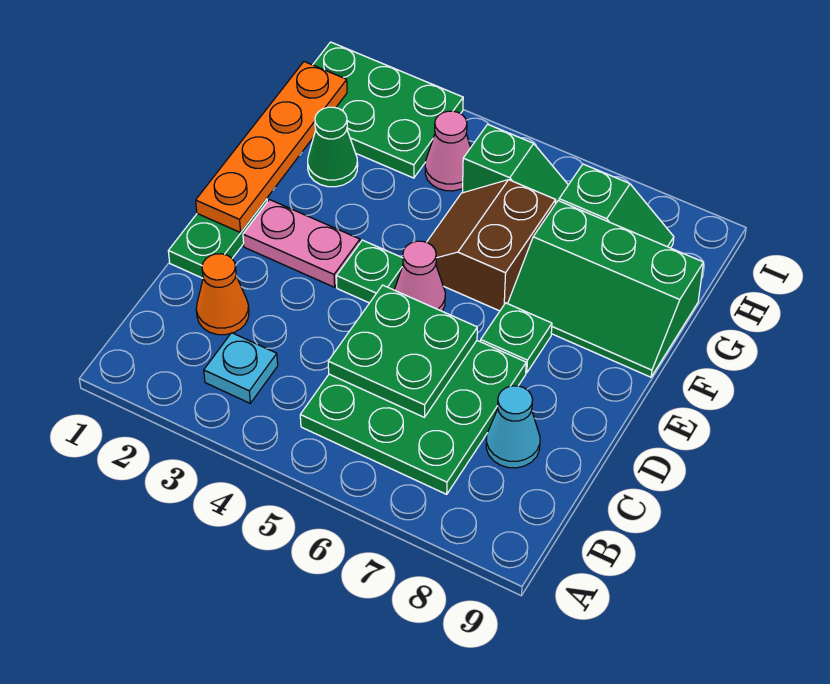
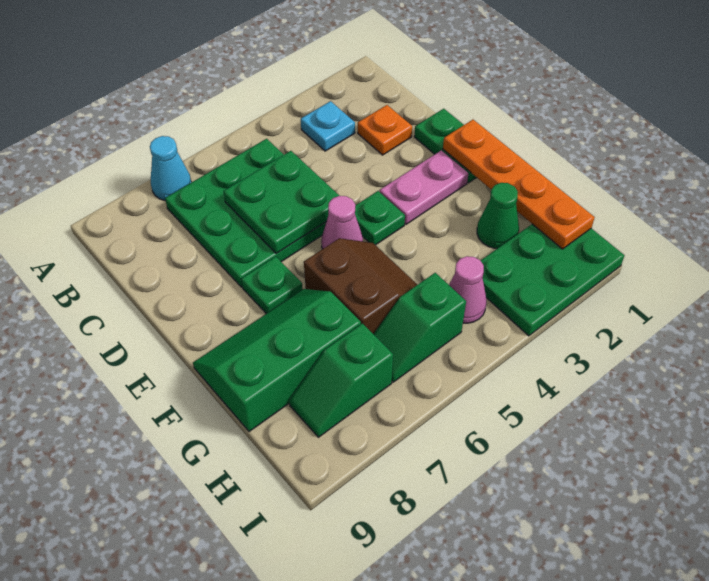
orange 1x1 cone [196,254,249,335] -> orange 1x1 plate [358,105,412,155]
cyan 1x1 cone [486,386,540,468] -> cyan 1x1 cone moved to [150,136,191,201]

